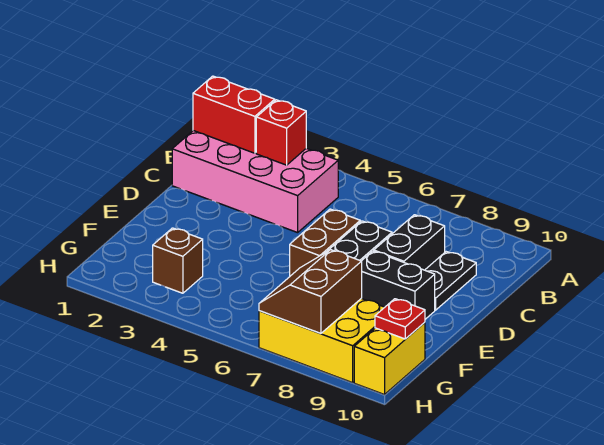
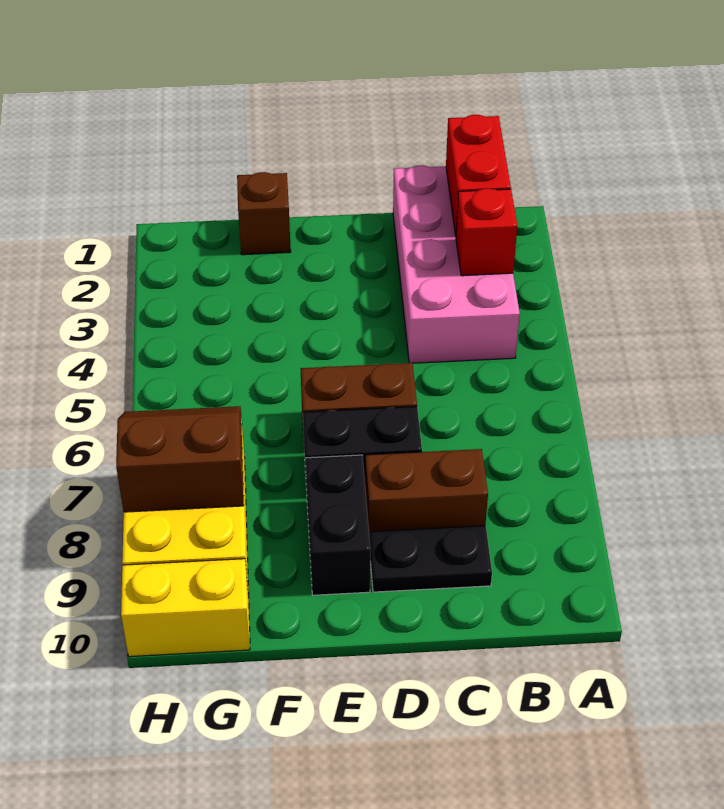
black 1x2 brick [374,215,445,270] -> brown 1x2 brick [365,449,488,532]
brown 1x1 brick [153,228,203,293] -> brown 1x1 brick moved to [237,172,291,255]
red 1x1 plate [375,299,425,339] -> none

